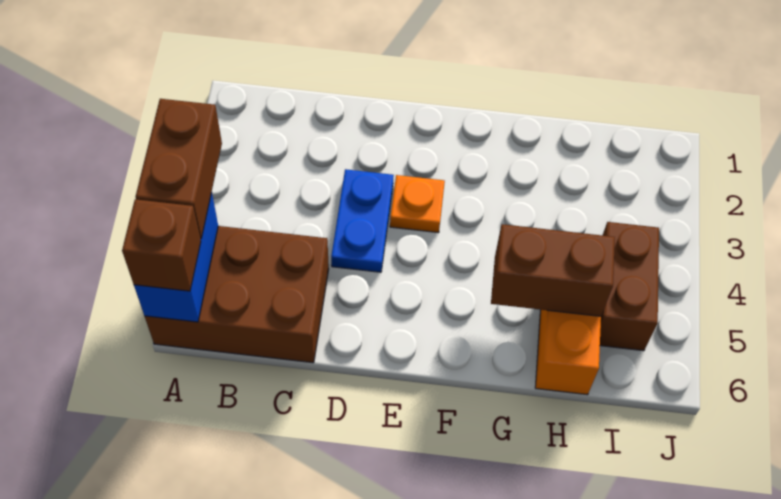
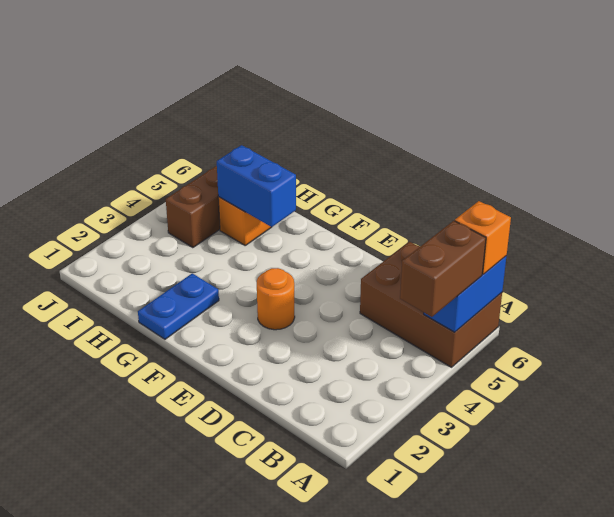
brown 1x1 brick [122,199,201,291] -> orange 1x1 brick [455,201,511,274]
blue 1x2 plate [331,169,394,272] -> blue 1x2 plate moved to [138,273,219,339]
orange 1x1 plate [390,175,445,233] -> orange 1x1 round brick [257,268,295,330]
brown 1x2 brick [491,224,615,316] -> blue 1x2 brick [217,145,296,227]

